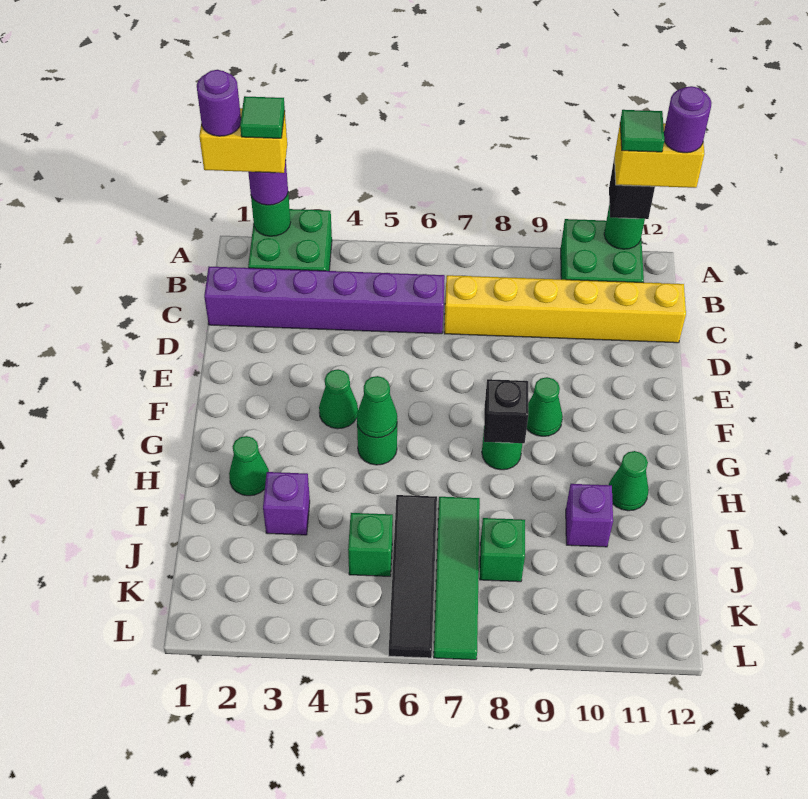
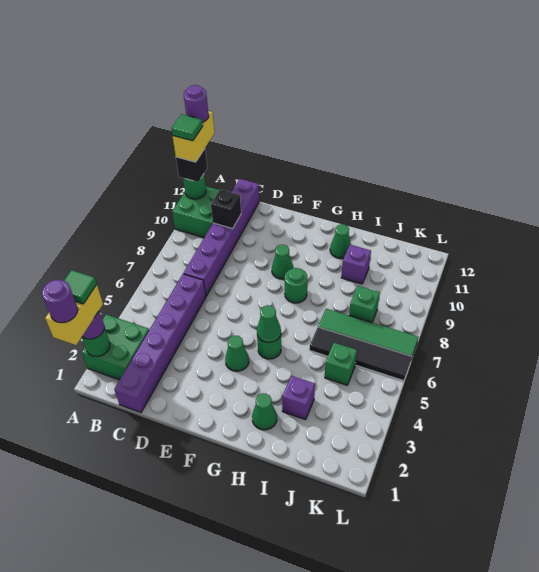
yellow 1x6 brick [444,275,686,343] -> purple 1x6 brick [183,179,259,296]
black 1x1 brick [484,379,528,443] -> black 1x1 brick moved to [211,189,241,229]

